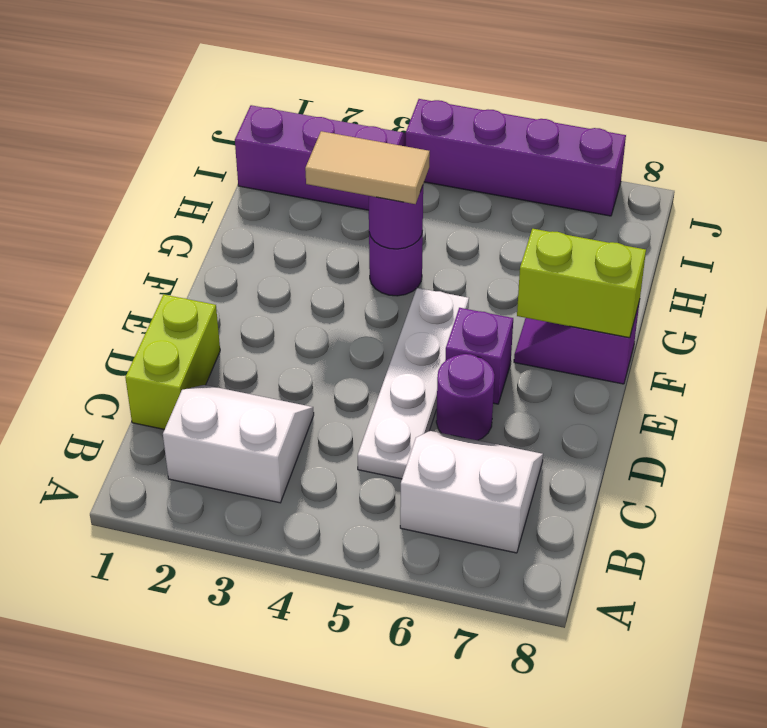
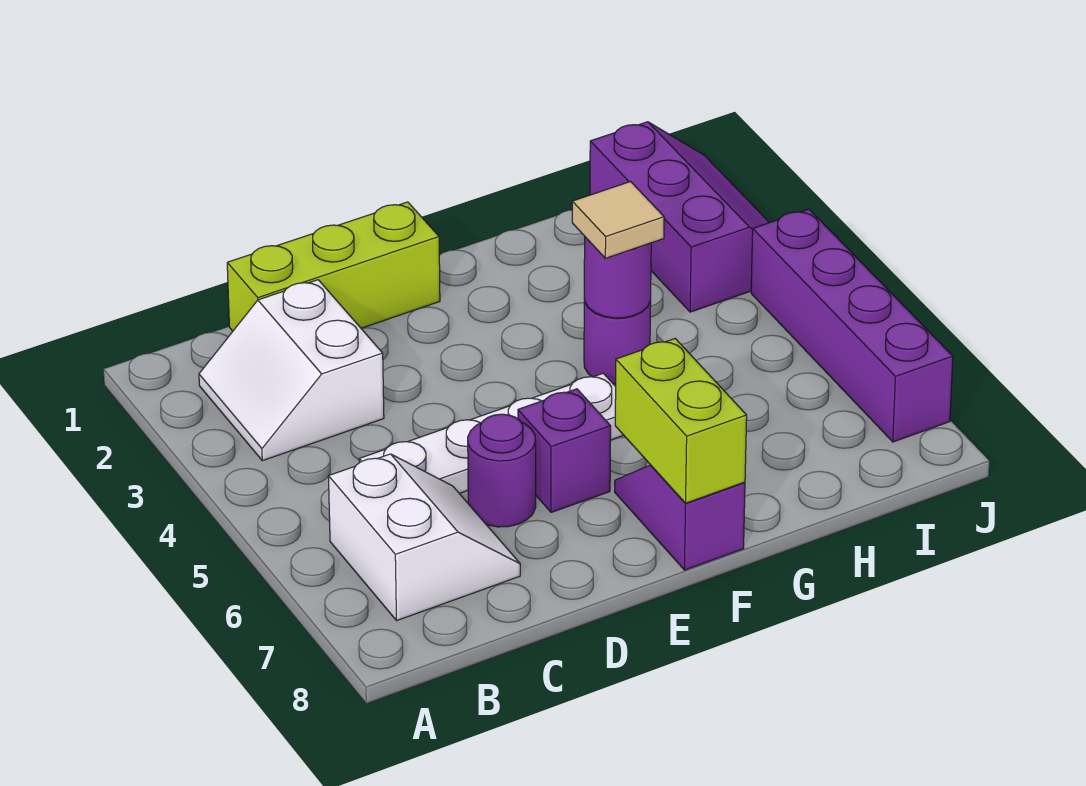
white 2x2 slope [163,385,314,503] -> white 2x2 slope turned to [199,280,384,461]
lime 1x2 brick [125,295,220,429] -> lime 1x3 brick [227,202,440,331]
tan 1x2 tile [305,131,430,204] -> tan 1x1 tile [572,182,664,258]

